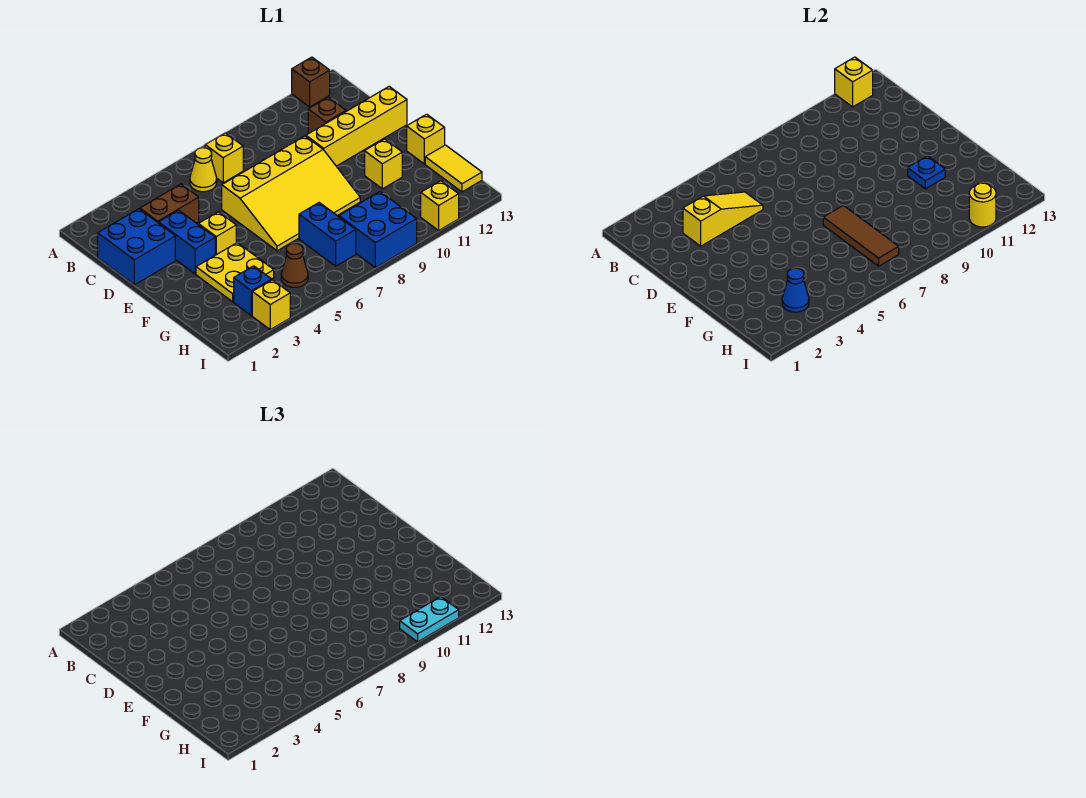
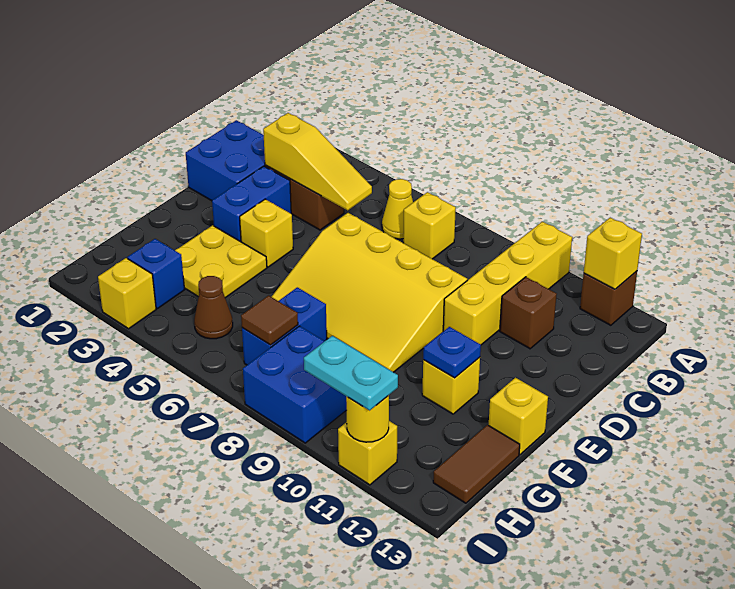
yellow 1x4 brick [306,87,407,166] -> yellow 1x4 brick turned to [443,222,572,345]
brown 1x3 tile [823,205,899,266] -> brown 1x1 tile [241,295,298,345]
yellow 1x2 tile [425,145,482,192] -> brown 1x2 tile [433,425,520,503]
blue 1x1 cone [782,268,809,312] -> none

